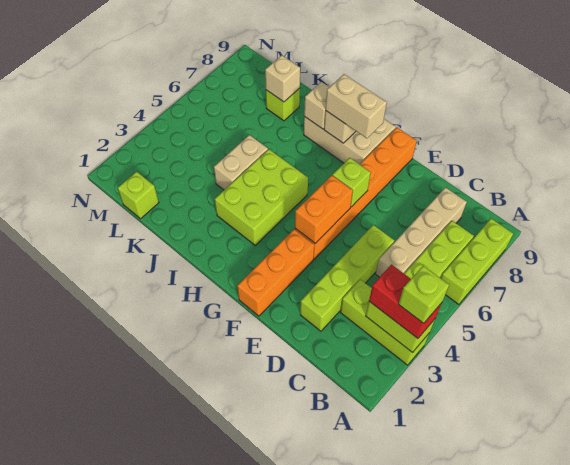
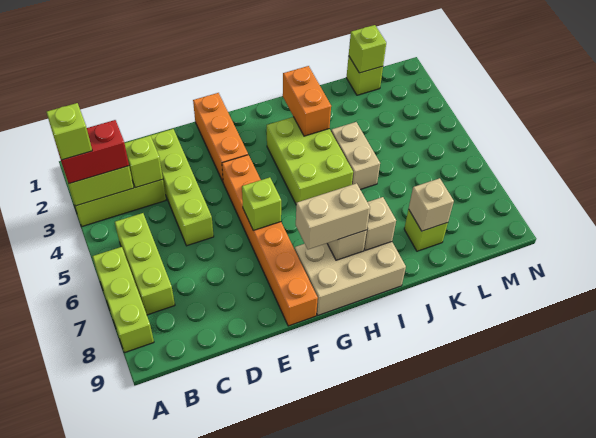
none -> lime 1x1 brick [125,136,163,188]
tan 1x4 brick [376,187,467,277] -> none
orange 1x2 brick [295,175,353,244] -> orange 1x2 brick moved to [283,66,331,136]
none -> lime 1x1 brick [349,25,386,73]

